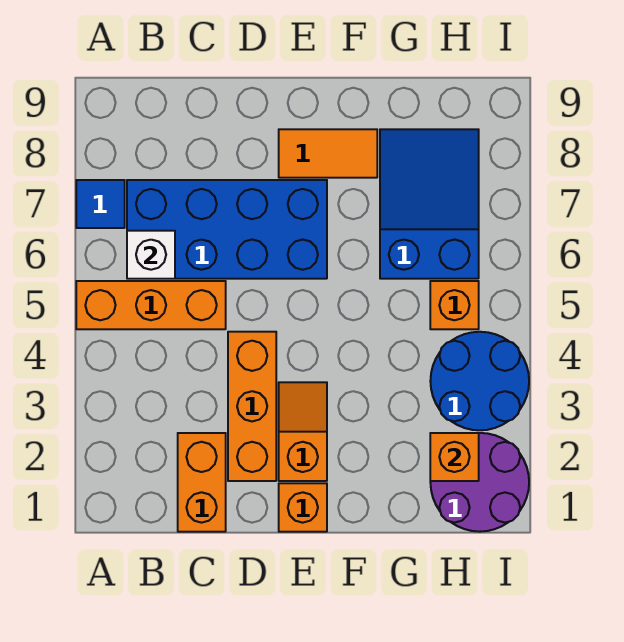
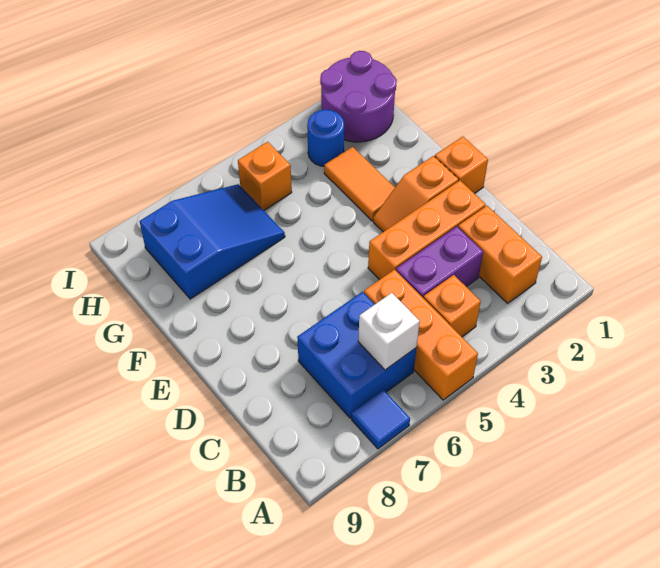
blue 2x4 brick [127,180,327,279] -> blue 2x2 brick [297,292,416,418]
orange 1x2 brick [178,433,226,532] -> orange 1x2 brick turned to [458,206,542,303]
none -> purple 1x2 brick [396,227,483,297]
orange 1x2 tile [279,129,377,178] -> orange 1x2 tile moved to [324,147,395,221]
blue 2x3 slope [380,129,479,279] -> blue 2x3 slope turned to [140,184,285,299]
orange 1x1 brick [430,433,479,481] -> orange 1x1 brick moved to [423,275,481,337]
blue 2x2 round brick [430,332,529,430] -> blue 1x1 round brick [307,110,344,166]

